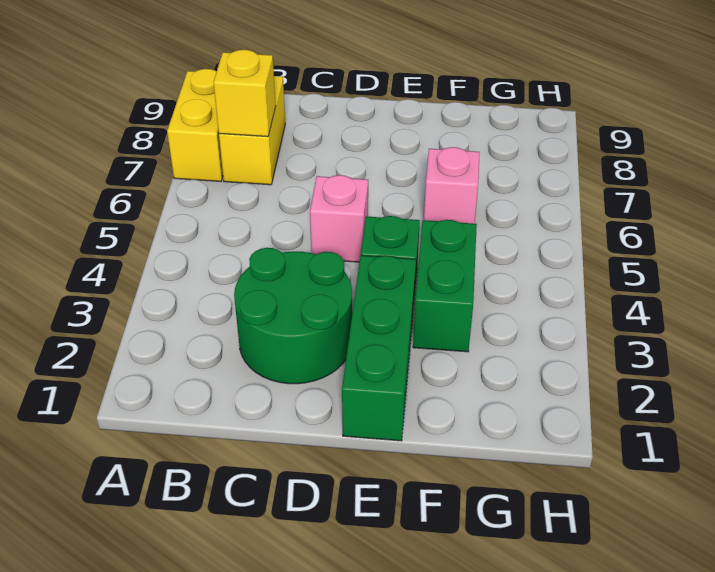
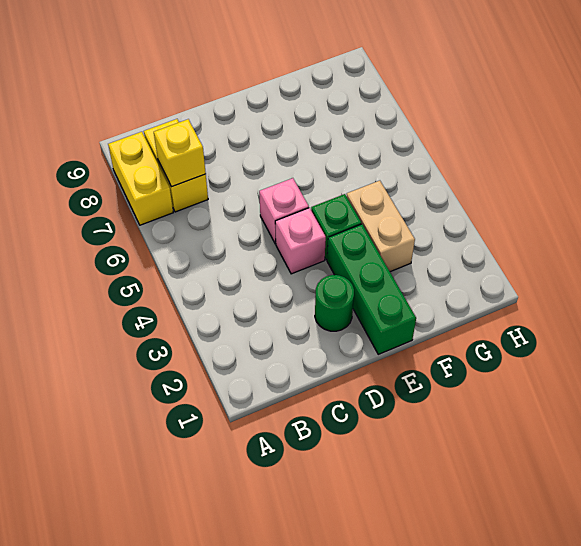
green 2x2 round brick [234,248,352,384] -> green 1x1 round brick [315,275,354,331]
green 1x2 brick [413,220,477,352] -> tan 1x2 brick [347,181,415,272]
pink 1x1 brick [424,147,480,224] -> pink 1x1 brick moved to [275,208,326,274]

